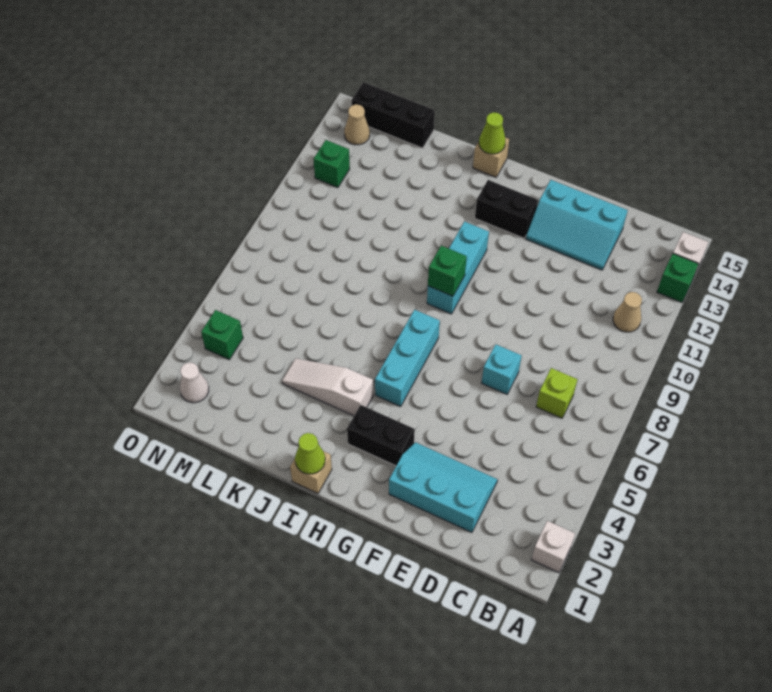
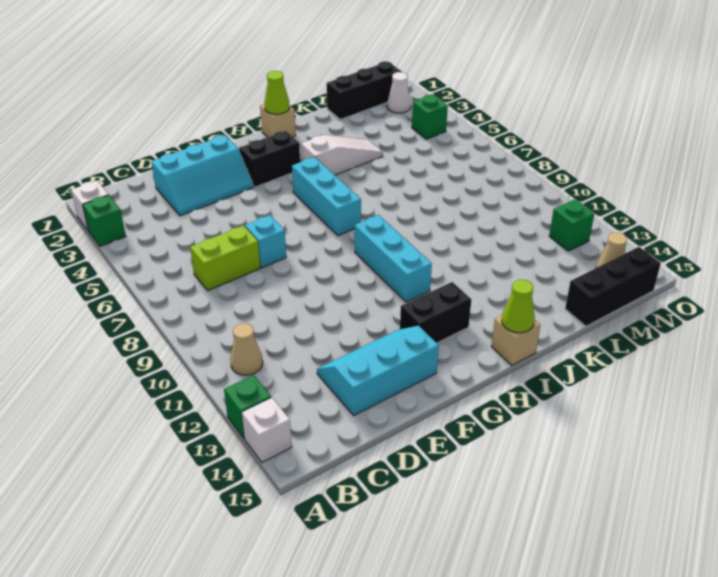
lime 1x1 brick [536,368,578,418] -> lime 1x2 brick [190,226,260,290]
green 1x1 brick [428,246,467,296] -> green 1x1 brick moved to [83,195,126,246]
none -> black 1x3 brick [327,61,402,119]

